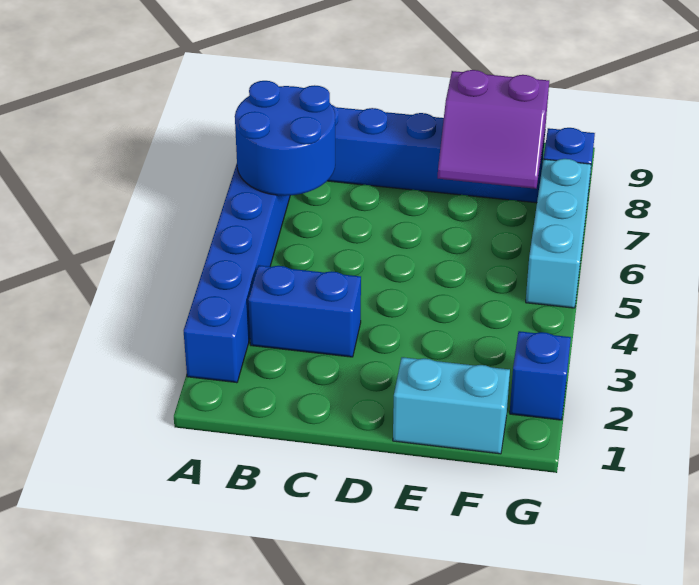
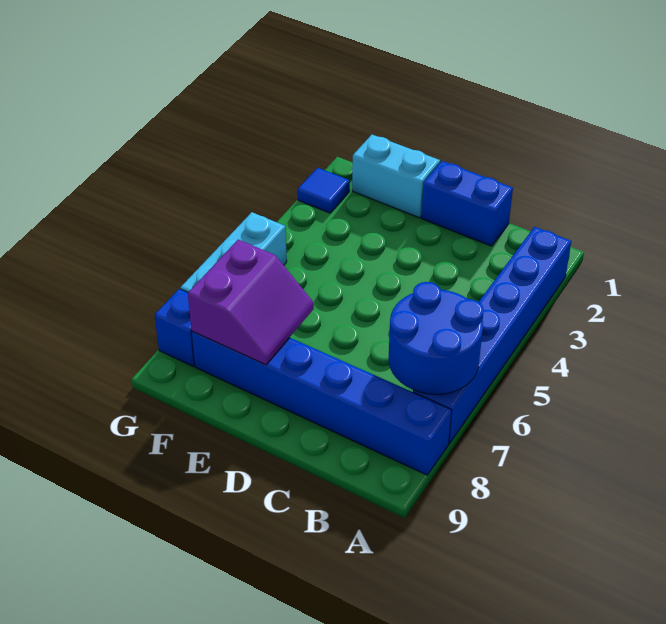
blue 1x2 brick [248,265,361,357] -> blue 1x2 brick moved to [421,161,513,246]
purple 2x2 slope [438,70,549,189] -> purple 2x2 slope turned to [188,240,314,365]
blue 1x1 brick [510,331,571,420] -> blue 1x1 tile [298,168,350,213]

